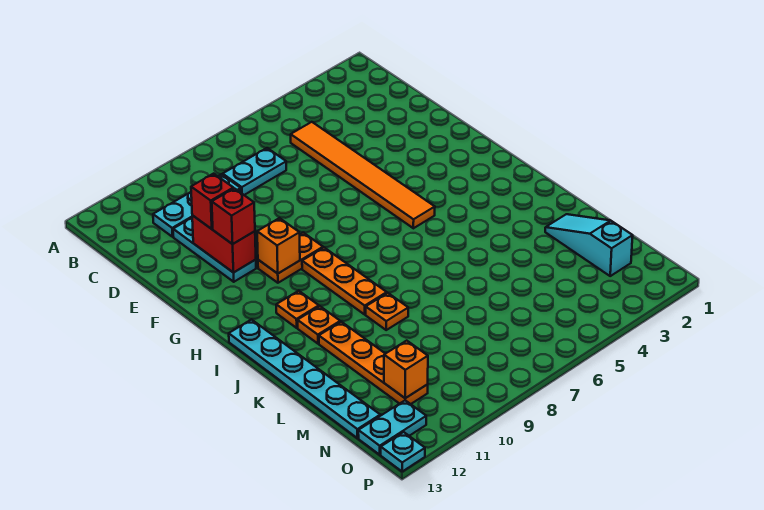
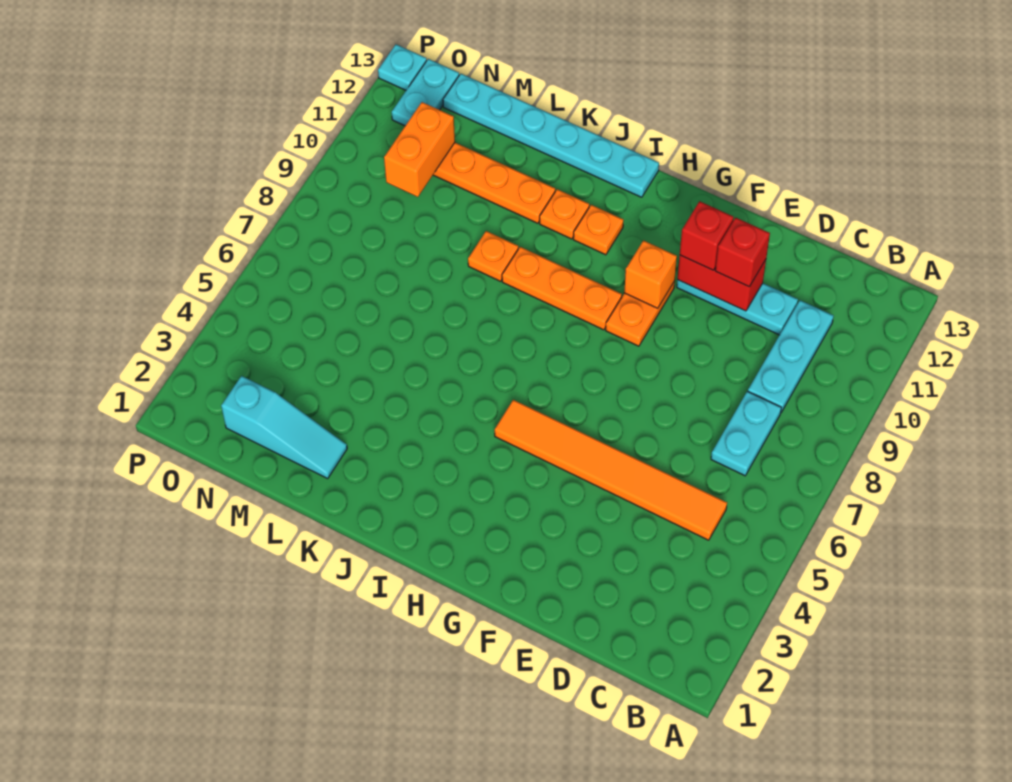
orange 1x1 brick [384,341,428,398] -> orange 1x2 brick [384,102,455,197]

